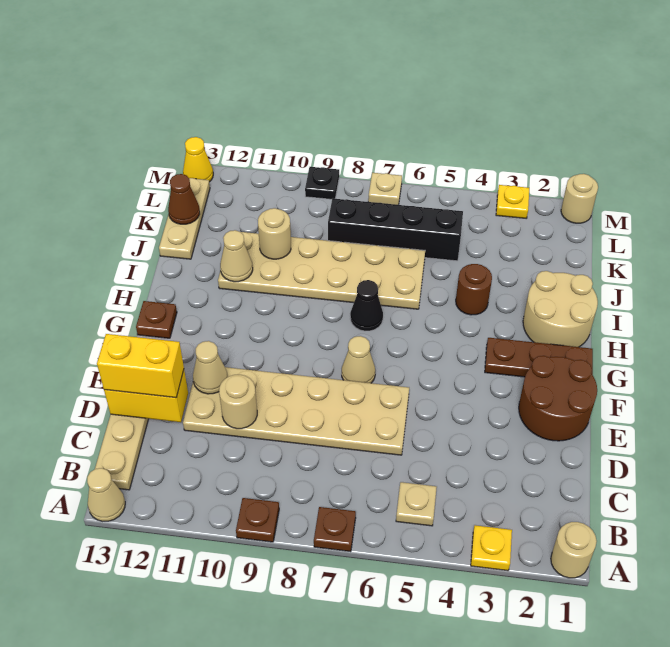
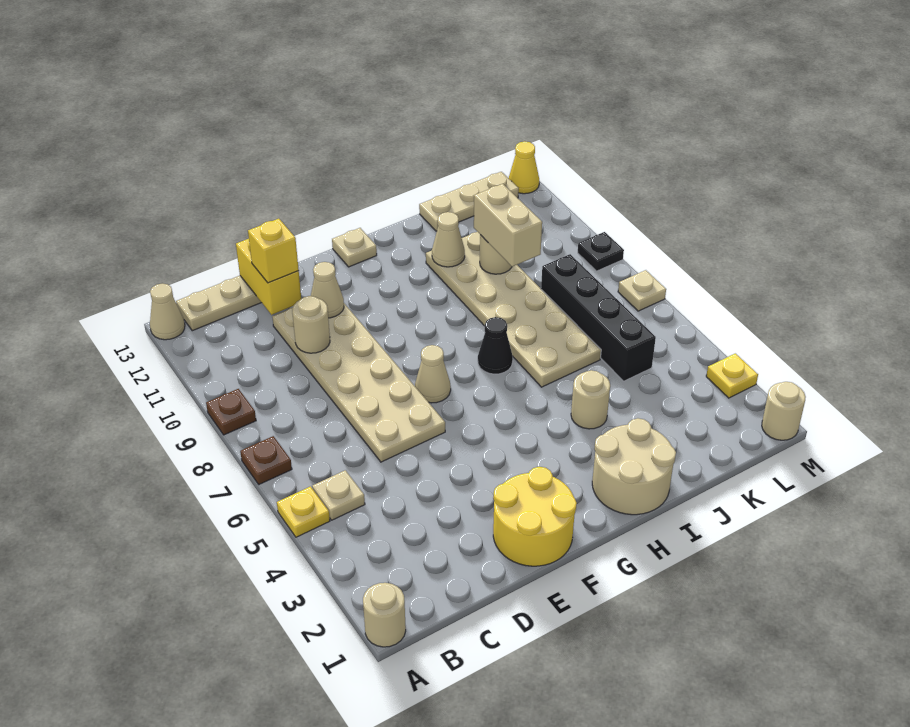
yellow 1x1 plate [471,525,512,571] -> yellow 1x1 plate moved to [277,486,330,537]
yellow 1x2 brick [97,334,184,398] -> yellow 1x1 brick [248,219,299,283]
brown 2x2 round brick [519,356,597,441] -> yellow 2x2 round brick [493,467,577,566]
brown 1x3 plate [485,338,593,377] -> none
brown 1x1 plate [136,301,177,338] -> tan 1x1 plate [332,228,377,267]
brown 1x1 round brick [456,264,492,315] -> tan 1x1 round brick [571,370,610,429]
none -> tan 1x2 brick [474,184,542,267]
brown 1x1 cone [168,174,200,224] -> none

